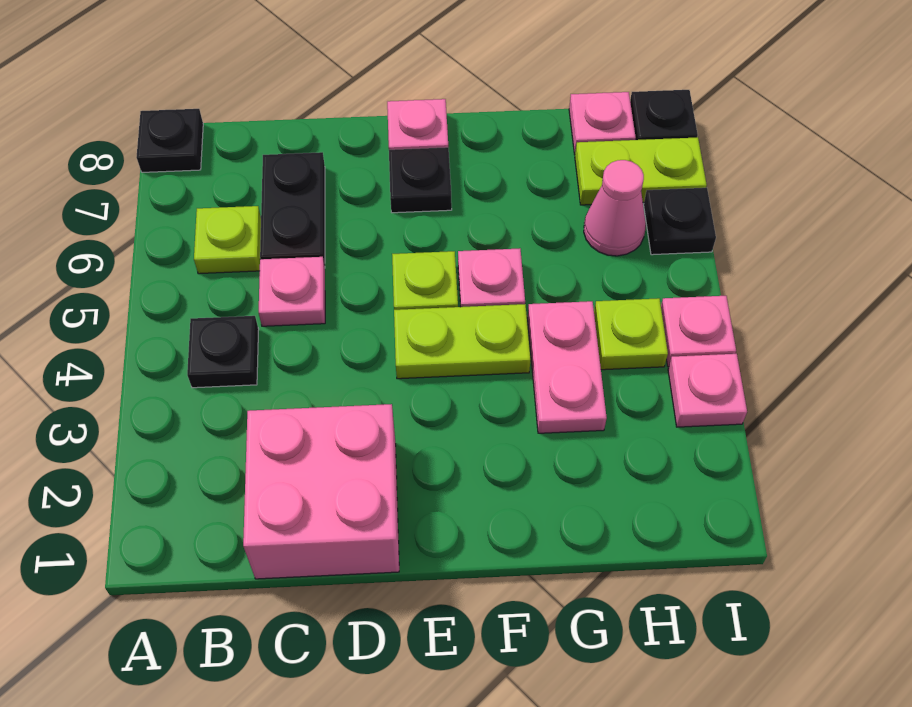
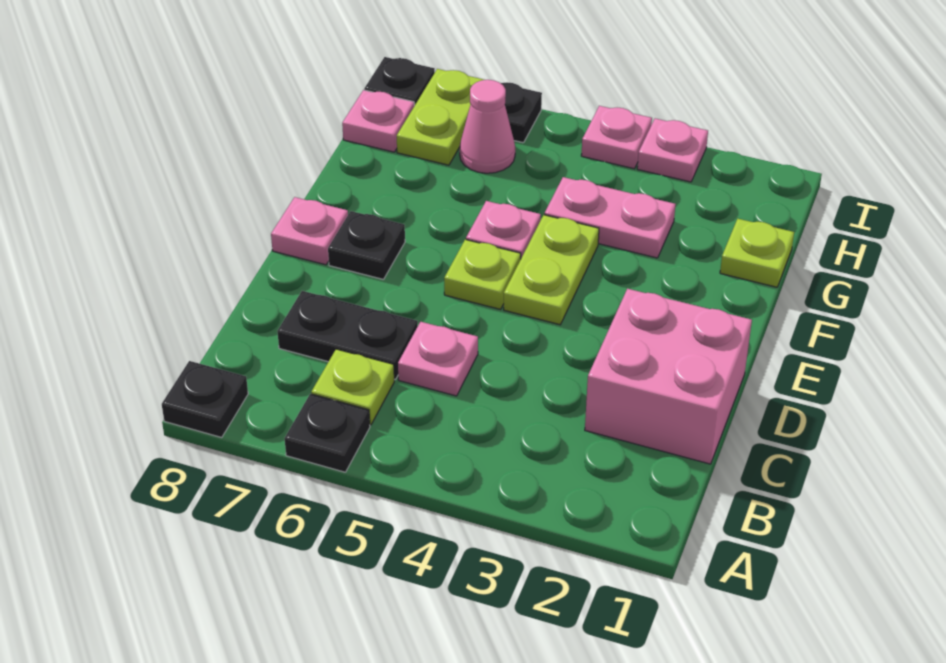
black 1x1 plate [187,316,259,388] -> black 1x1 plate moved to [284,394,370,472]
lime 1x1 plate [594,298,668,370] -> lime 1x1 plate moved to [720,219,794,287]

